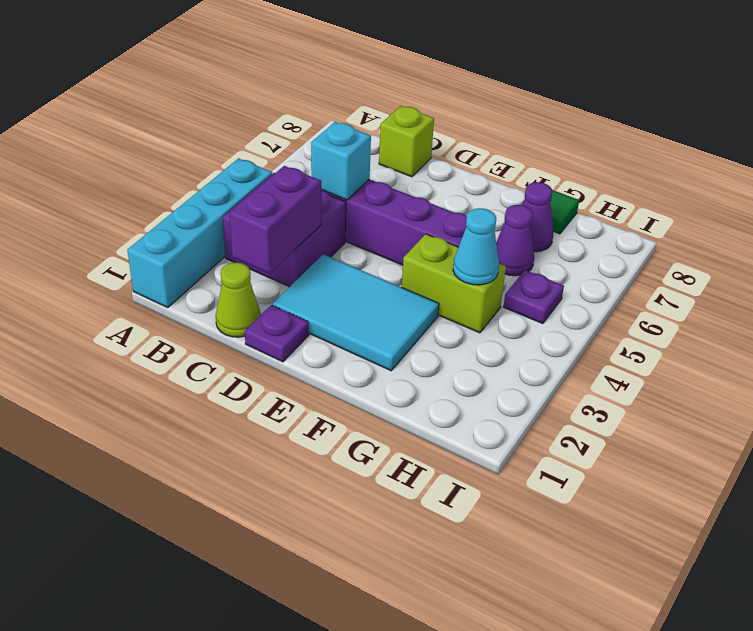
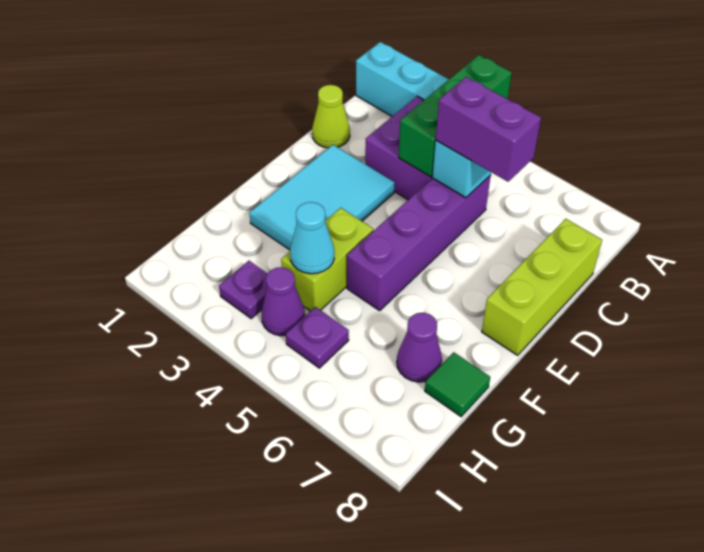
none -> green 1x3 brick [399,55,512,177]
purple 1x2 brick [230,166,321,274] -> purple 1x2 brick moved to [436,77,541,182]
lime 1x1 brick [379,106,434,177] -> lime 1x3 brick [482,219,602,355]
purple 1x1 plate [245,305,309,362] -> purple 1x1 plate moved to [219,261,268,318]
purple 1x1 cone [496,205,534,276] -> purple 1x1 cone moved to [261,267,305,336]

